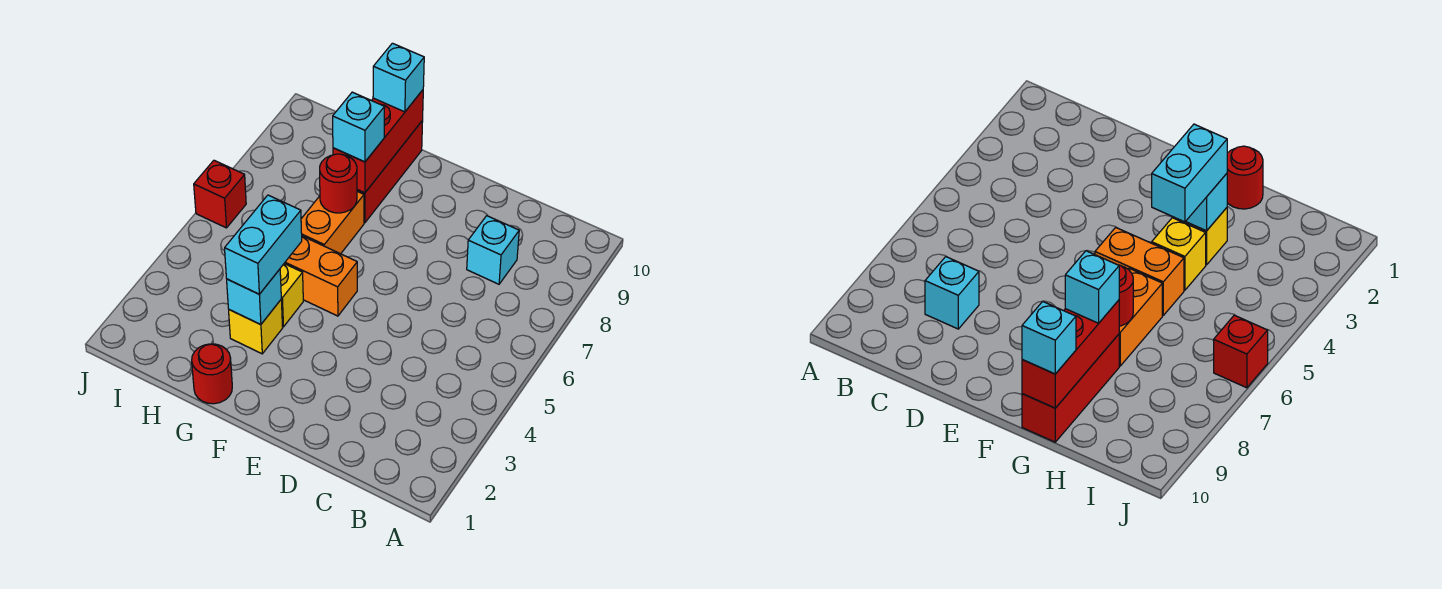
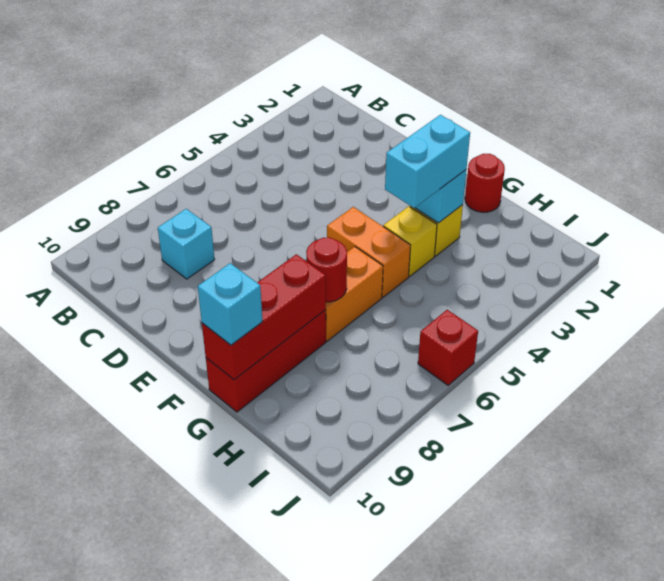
cyan 1x1 brick [333,92,385,162] -> none

